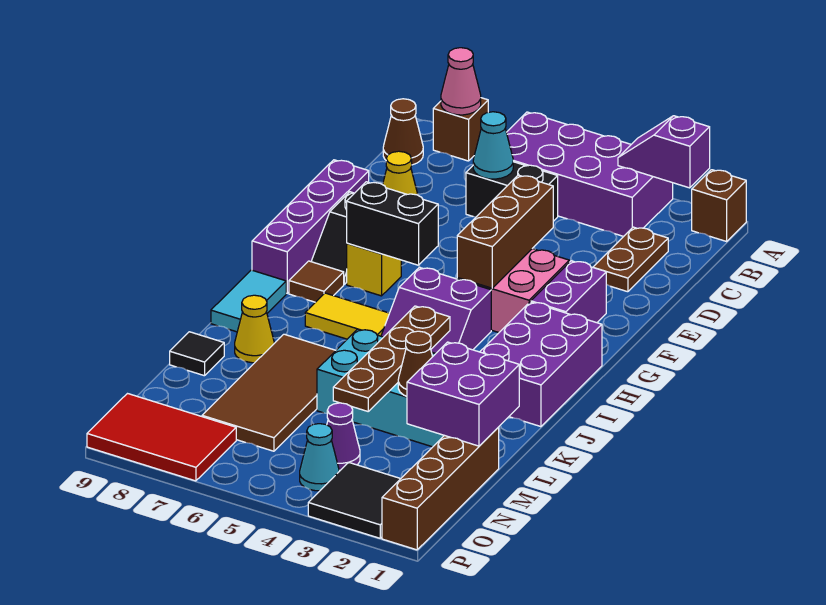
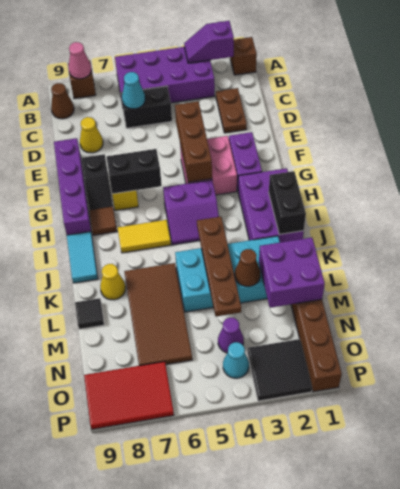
none -> black 1x2 brick [269,171,306,234]

